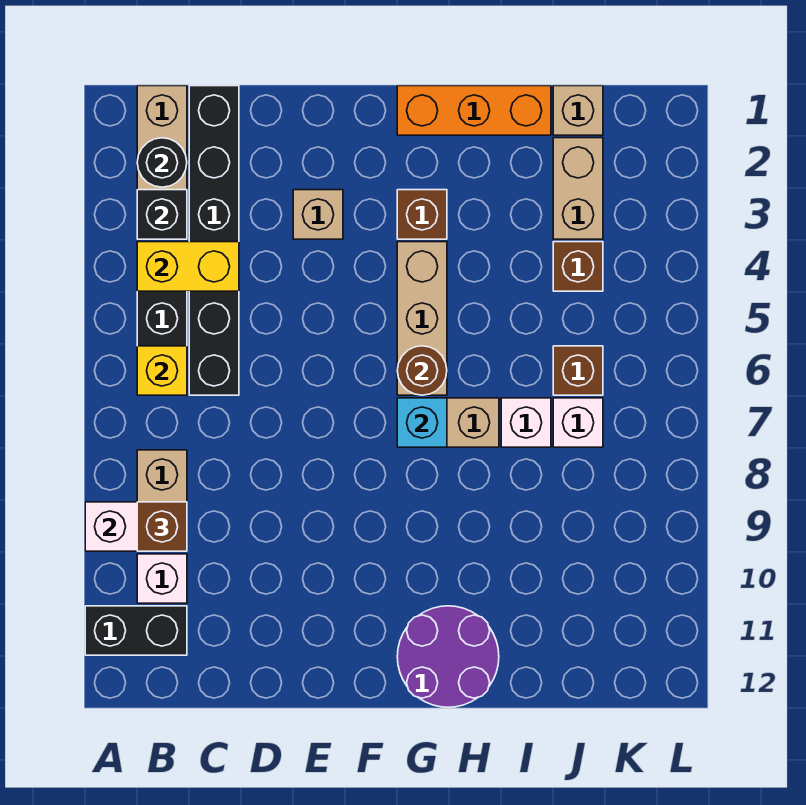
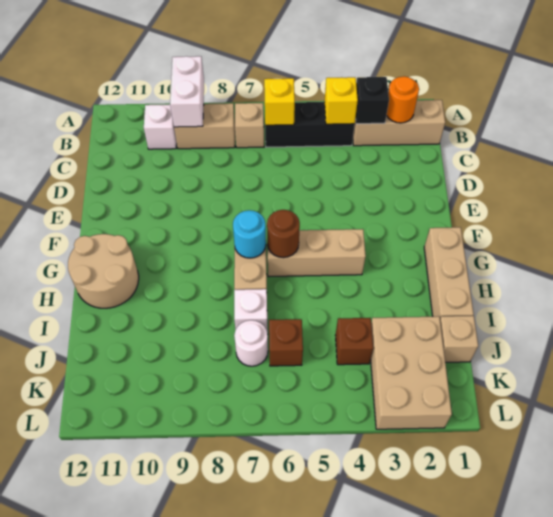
black 1x2 brick [85,606,187,655] -> none
black 1x1 round brick [137,138,187,187] -> orange 1x1 round brick [386,76,419,123]
yellow 1x2 brick [137,242,239,291] -> yellow 1x1 brick [324,77,358,124]
brown 1x1 brick [137,502,187,551] -> none
black 1x6 brick [189,86,239,395] -> none
tan 1x1 brick [293,190,343,239] -> tan 1x1 brick moved to [235,103,264,148]
orange 1x3 brick [397,86,551,135] -> tan 1x3 brick [424,227,474,318]
brown 1x1 brick [397,190,447,239] -> none
cyan 1x1 brick [397,398,447,447] -> cyan 1x1 round brick [233,210,266,258]
purple 2x2 round brick [397,606,499,707] -> tan 2x2 round brick [68,234,139,308]
tan 1x2 brick [553,138,603,239] -> tan 2x3 brick [371,316,452,429]
white 1x1 brick [553,398,603,447] -> white 1x1 round brick [234,320,268,366]

